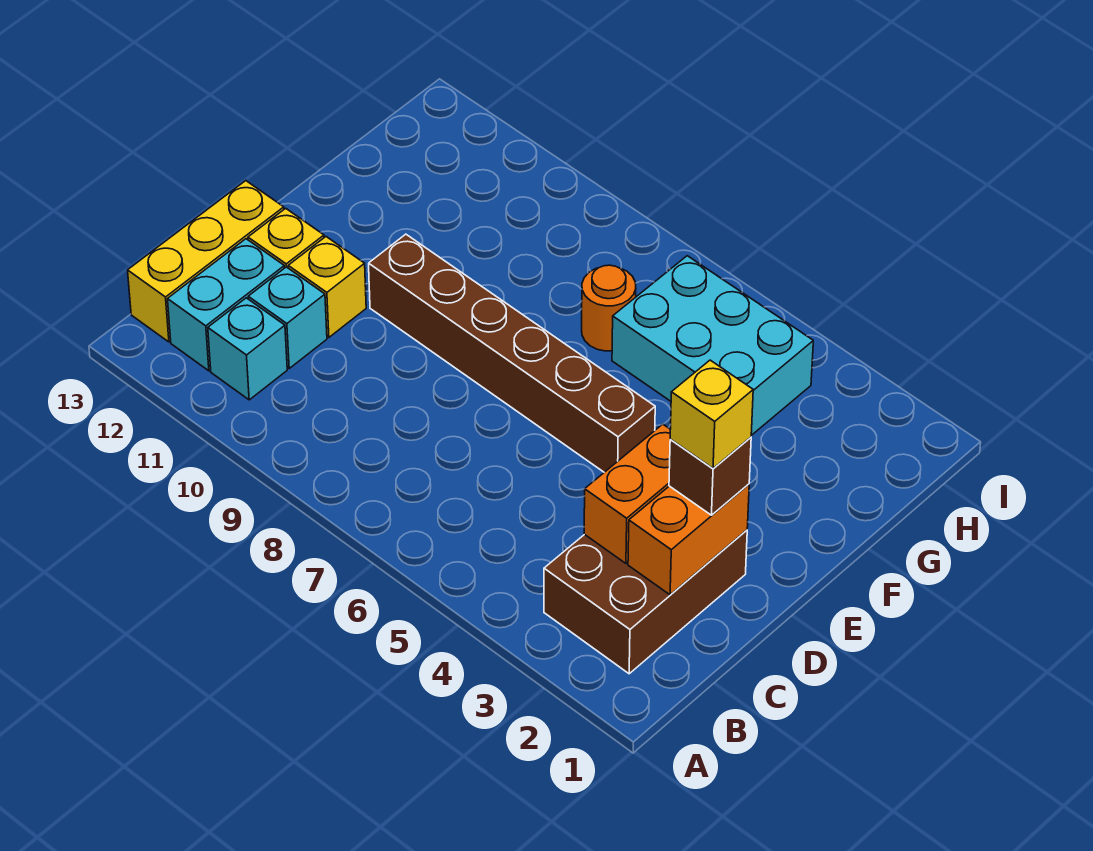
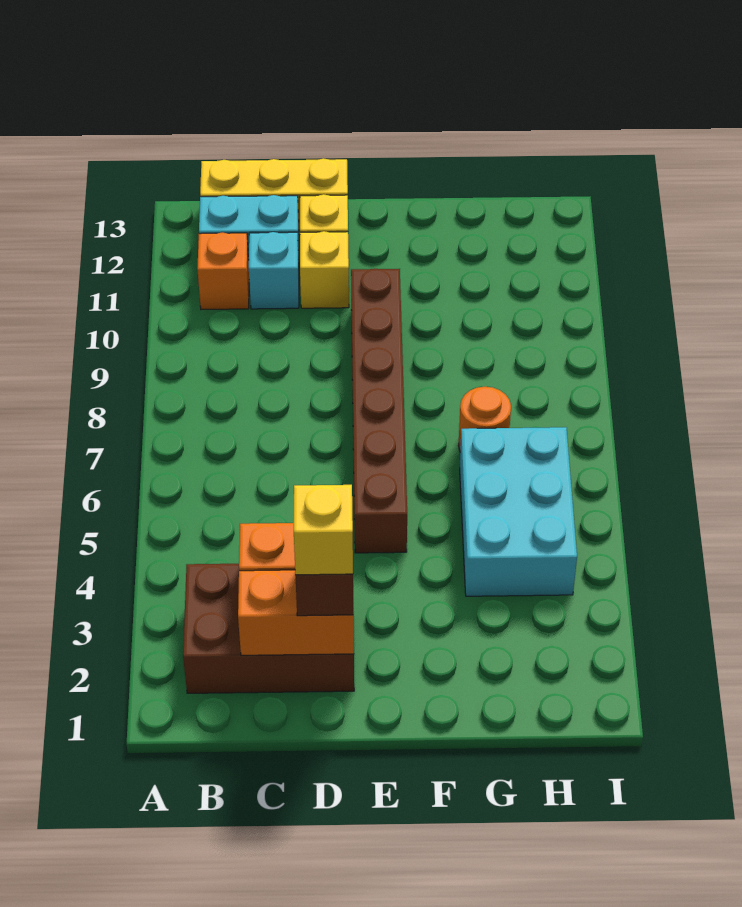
cyan 1x1 brick [208,298,287,400] -> orange 1x1 brick [197,233,249,309]

